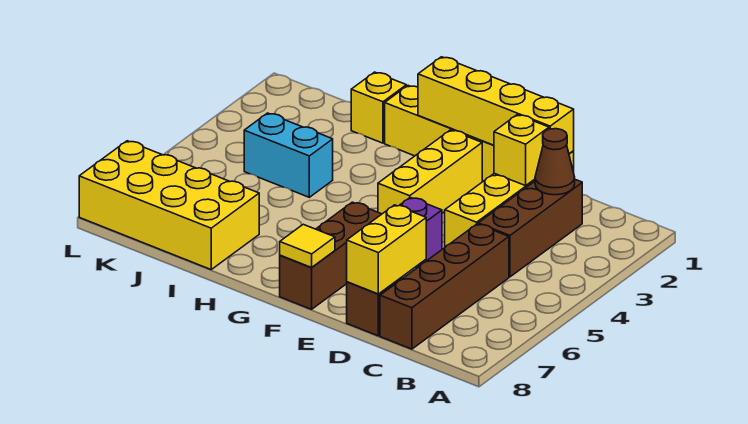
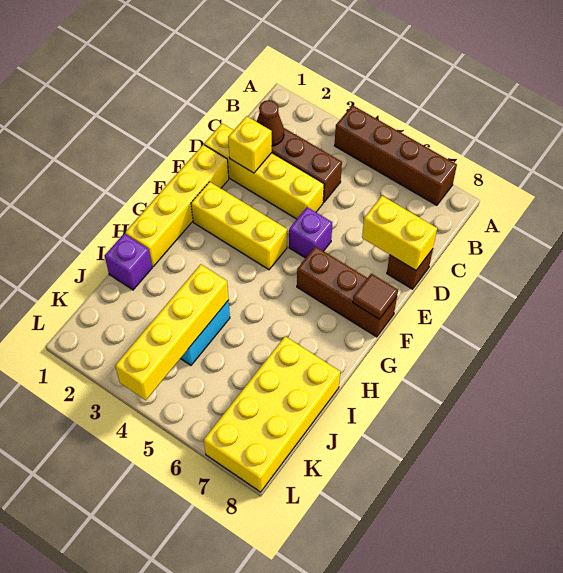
brown 1x4 brick [380,224,509,349] -> brown 1x4 brick moved to [334,105,457,205]
yellow 1x4 brick [418,57,574,154] -> yellow 1x4 brick moved to [115,264,229,400]
yellow 1x1 tile [280,224,335,267] -> brown 1x1 tile [353,274,398,319]
yellow 1x1 brick [351,72,406,143] -> purple 1x1 brick [105,234,152,290]

